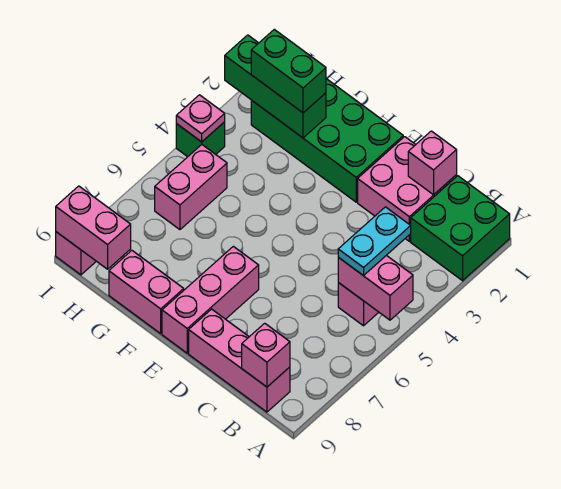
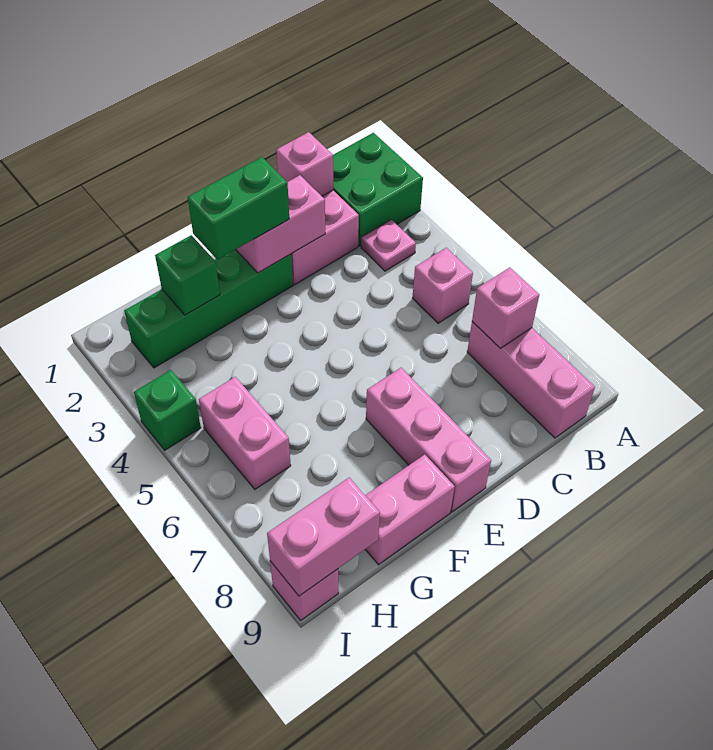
pink 1x2 brick [338,255,413,320] -> pink 1x2 brick moved to [236,175,325,273]
cyan 1x2 plate [338,207,411,275] -> none
pink 1x3 brick [189,309,290,412] -> pink 1x3 brick turned to [467,322,595,438]
pink 1x1 brick [242,323,290,387] -> pink 1x1 brick moved to [472,267,539,348]
green 2x4 brick [251,79,403,202] -> green 1x4 brick [124,250,293,368]
green 1x3 brick [225,35,326,138] -> green 1x1 brick [155,235,220,315]
green 1x2 brick [251,29,326,113] -> green 1x2 brick moved to [188,157,289,260]
pink 1x1 plate [176,95,225,142] -> pink 1x1 plate moved to [361,220,416,271]

